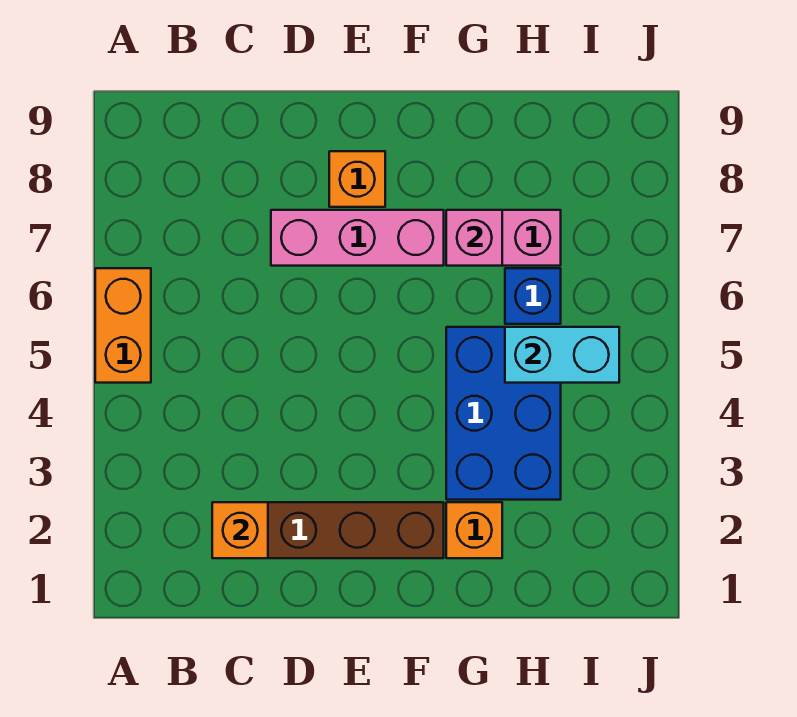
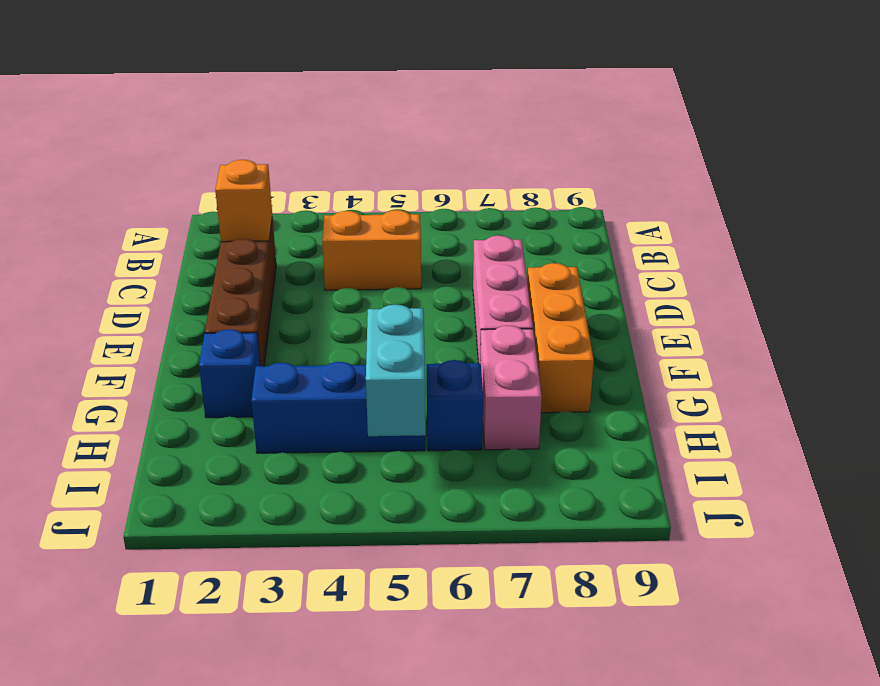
orange 1x2 brick [95,268,151,383] -> orange 1x2 brick moved to [322,210,421,290]
orange 1x1 brick [329,151,385,207] -> orange 1x3 brick [527,263,594,413]
orange 1x1 brick [446,502,502,558] -> blue 1x1 brick [199,329,260,418]
blue 2x3 brick [446,327,561,500] -> blue 1x3 brick [251,362,425,453]
pink 1x1 brick [446,210,502,266] -> none

